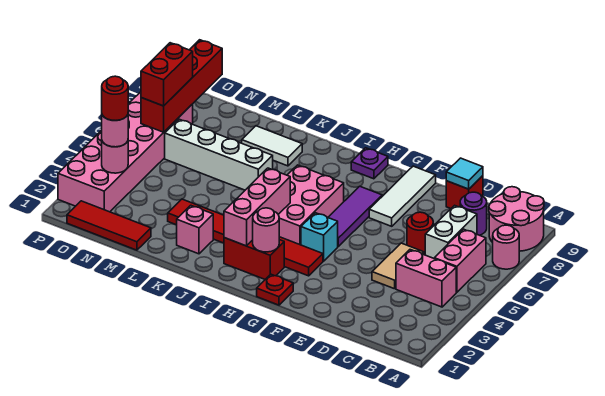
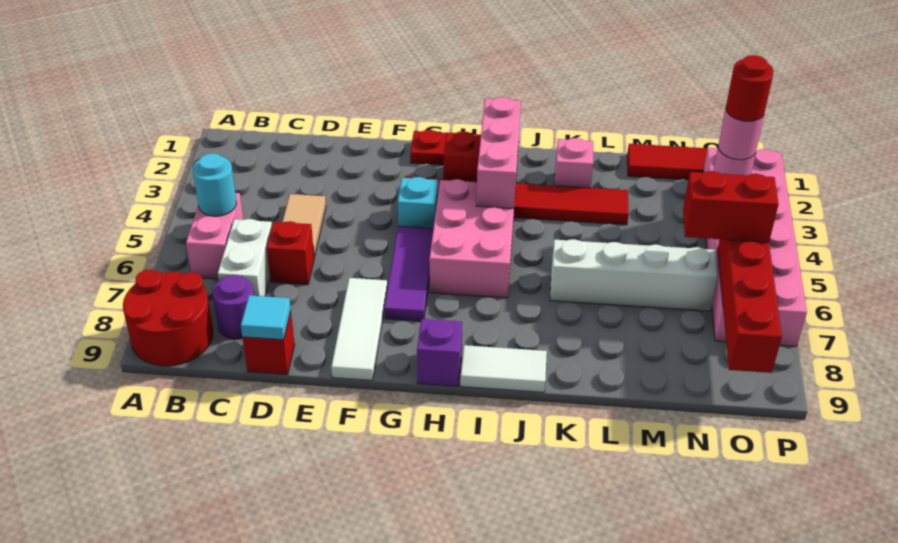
pink 1x1 round brick [493,225,519,269] -> none
pink 2x2 round brick [489,187,544,251] -> red 2x2 round brick [123,270,213,366]
pink 1x2 brick [396,250,456,307] -> none
none -> cyan 1x1 round brick [193,153,236,216]
red 1x1 round brick [407,212,433,255] -> red 1x1 brick [267,221,314,285]
pink 1x1 round brick [253,208,279,252] -> none
purple 1x1 plate [351,148,388,179] -> purple 1x1 brick [417,319,462,386]
white 1x2 tile [242,126,302,166] -> white 1x2 tile moved to [460,345,547,392]
red 1x2 brick [141,43,193,106] -> red 1x2 brick turned to [683,171,779,242]

